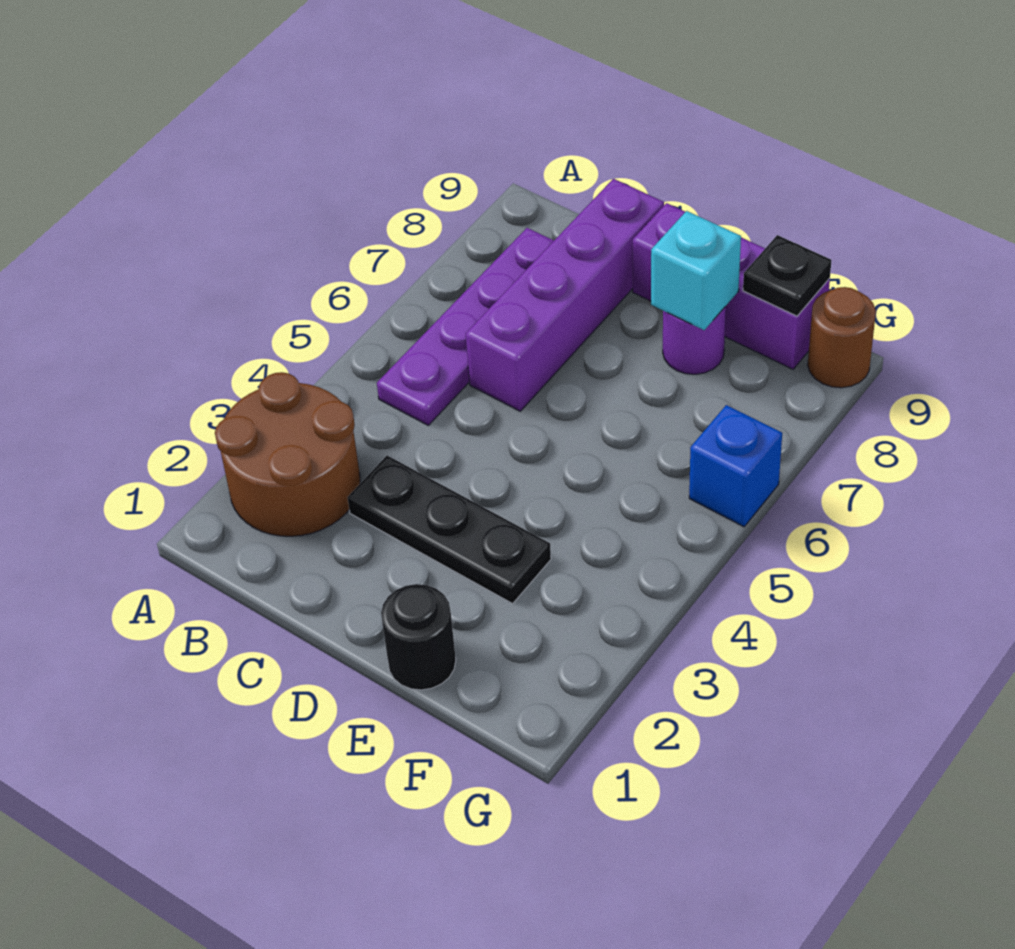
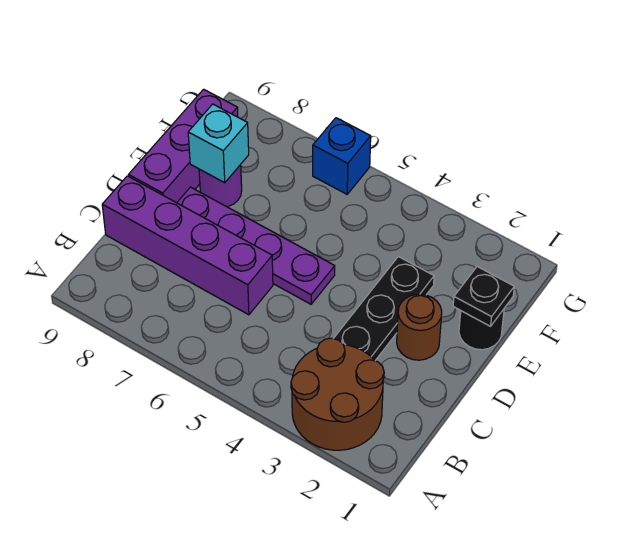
purple 1x4 plate [377,228,554,425] -> purple 1x4 plate moved to [177,187,335,304]
black 1x1 plate [743,235,831,316] -> black 1x1 plate moved to [453,267,514,326]
brown 1x1 round brick [808,287,876,388] -> brown 1x1 round brick moved to [397,294,442,360]

